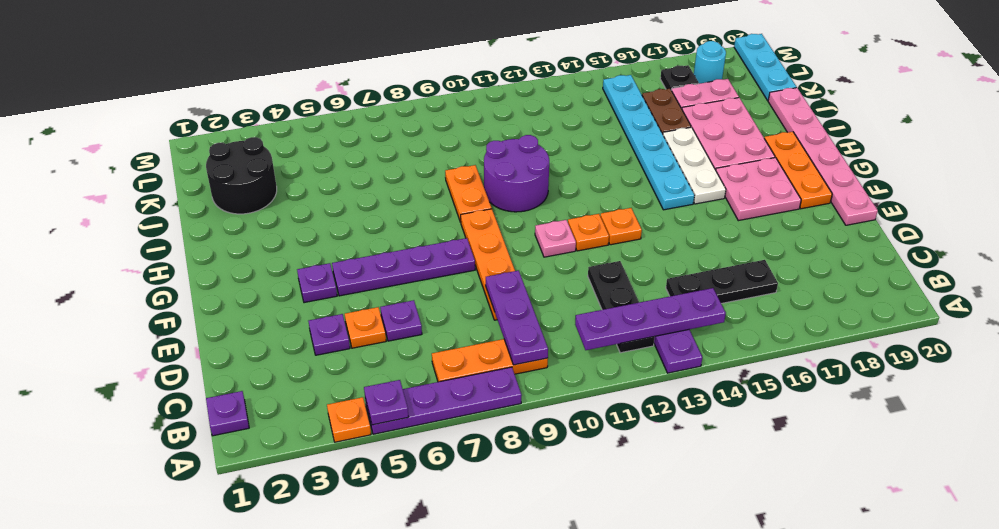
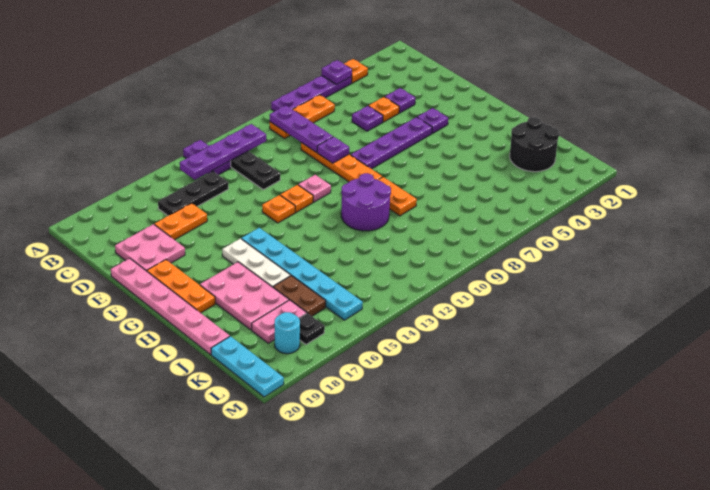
purple 1x1 plate [206,391,249,436] -> purple 1x1 plate moved to [317,137,349,163]
none -> orange 1x2 plate [154,203,207,240]
pink 2x2 plate [716,158,801,221] -> pink 2x2 plate moved to [115,224,185,271]

